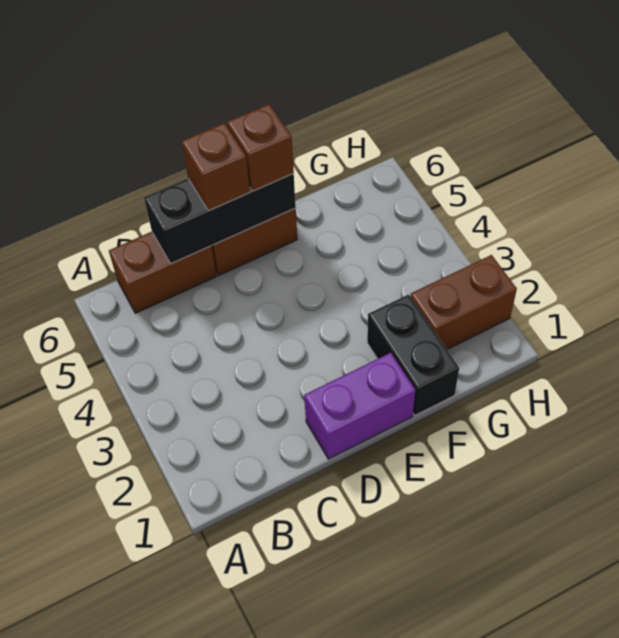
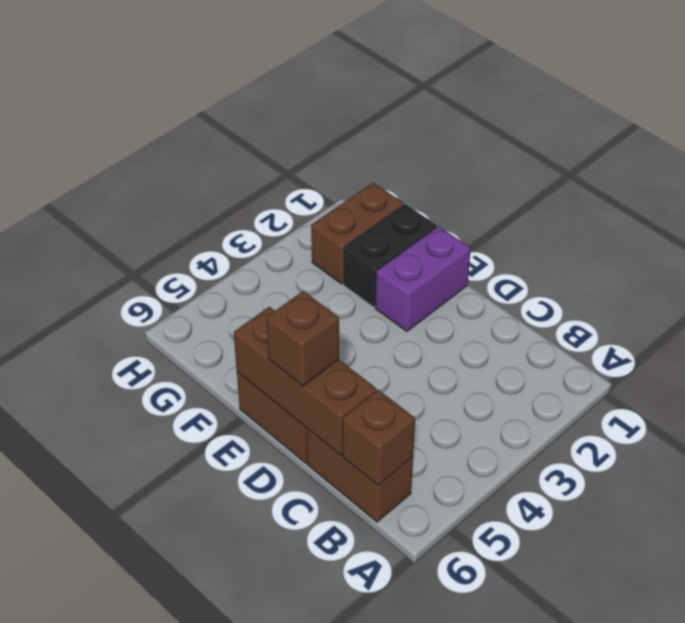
black 1x3 brick [144,174,296,264] -> brown 1x3 brick [234,307,376,455]
purple 1x2 brick [304,353,416,459] -> purple 1x2 brick turned to [375,226,471,331]
brown 1x1 brick [227,104,294,191] -> brown 1x1 brick moved to [342,390,415,485]
brown 1x2 brick [410,255,517,349] -> brown 1x2 brick turned to [311,182,404,284]

